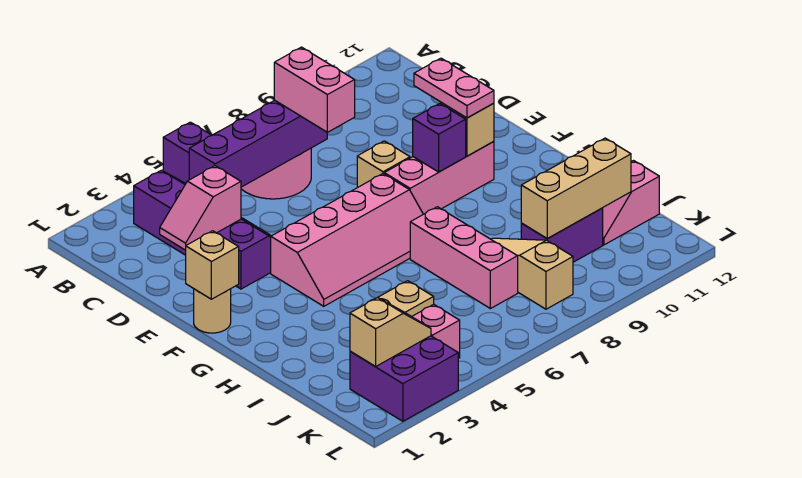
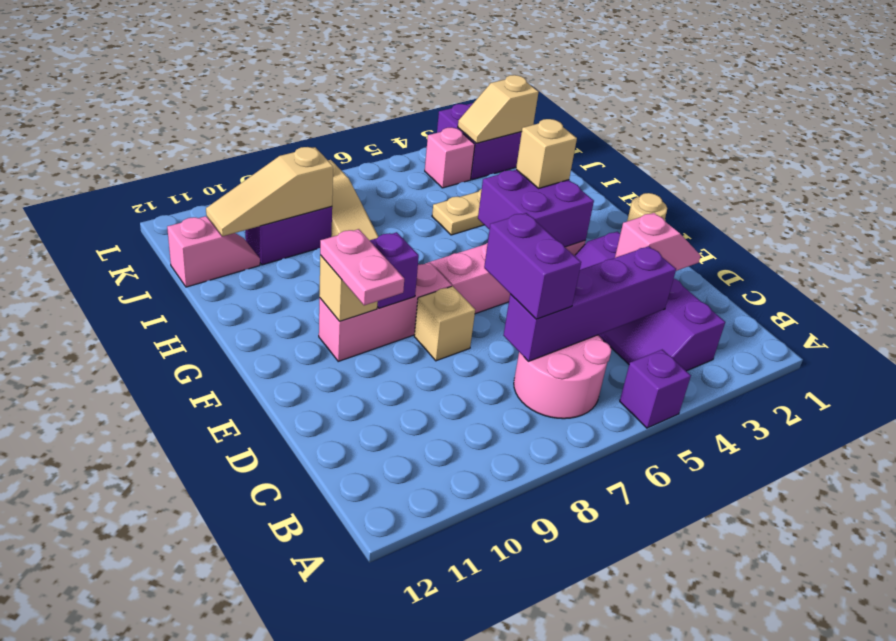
pink 1x2 brick [274,47,355,133] -> purple 1x2 brick [484,213,581,319]
tan 1x1 brick [186,231,239,299] -> tan 1x1 brick moved to [516,119,577,188]
none -> purple 2x2 brick [478,170,594,247]
pink 1x3 brick [410,207,518,309] -> none
tan 1x3 brick [521,138,631,239] -> tan 1x3 slope [206,147,333,236]

